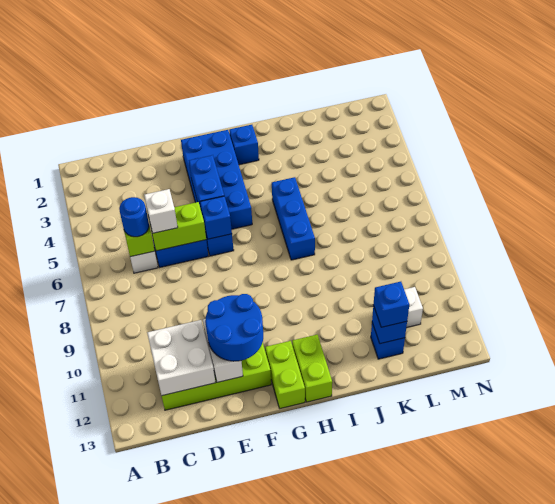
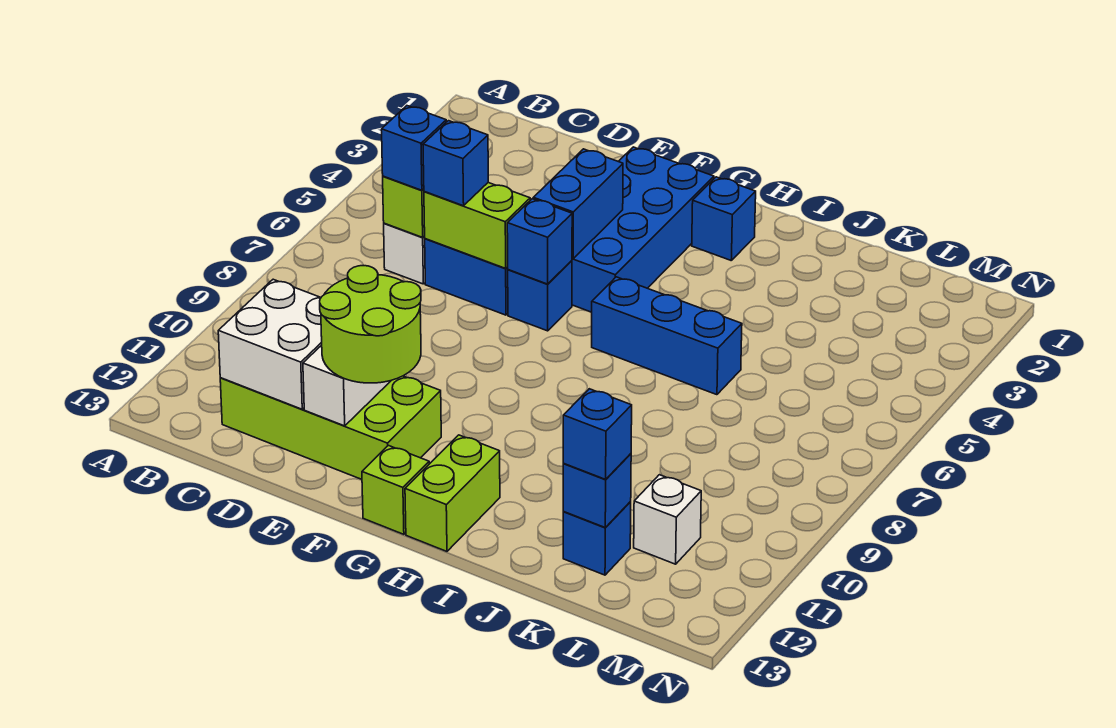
blue 1x1 round brick [119,197,149,237] -> blue 1x1 brick [382,106,446,190]
white 1x1 brick [144,189,178,233] -> blue 1x1 brick [423,121,488,206]
blue 2x2 round brick [205,294,263,361] -> lime 2x2 round brick [320,265,421,383]
lime 1x2 brick [265,341,305,409] -> lime 1x1 brick [362,445,429,534]
blue 1x3 brick [272,177,315,260] -> blue 1x3 brick turned to [591,277,742,395]

